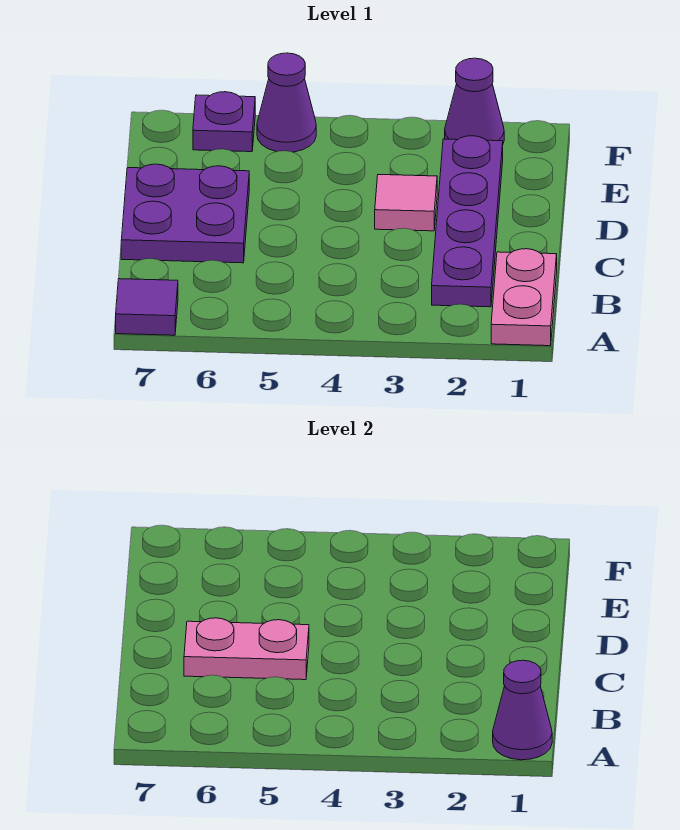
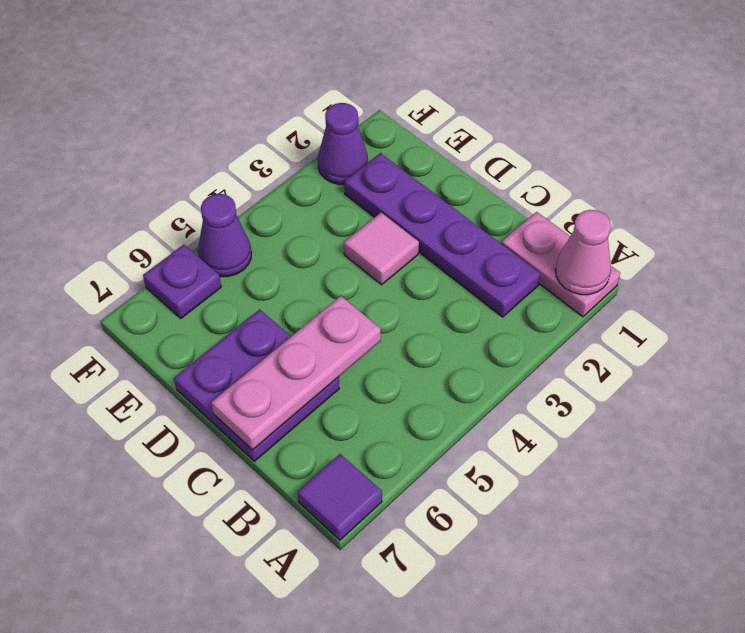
purple 1x1 cone [493,660,552,760] -> pink 1x1 cone [555,210,611,295]
pink 1x2 plate [184,618,309,680] -> pink 1x3 plate [211,296,381,450]

